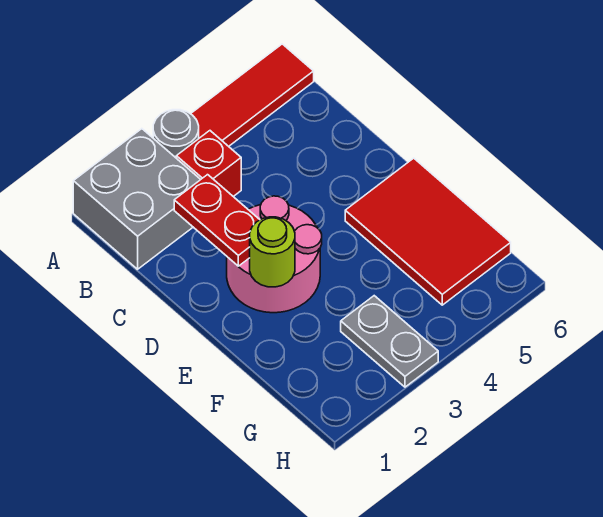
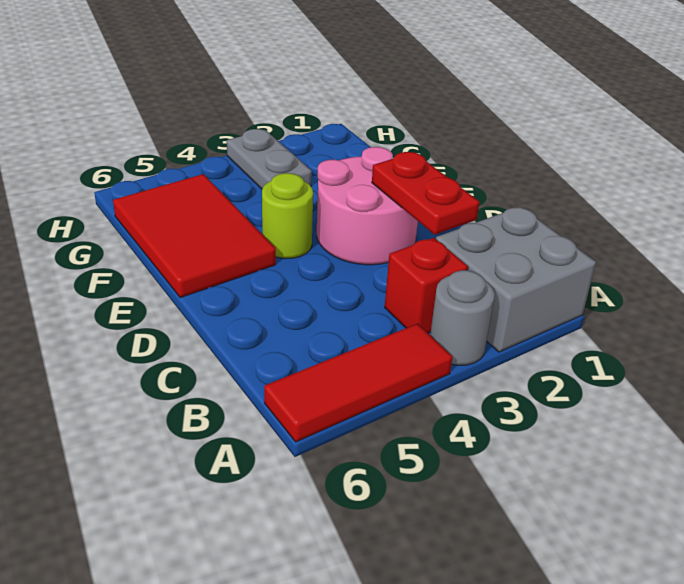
lime 1x1 round brick [250,217,295,287] -> lime 1x1 round brick moved to [262,173,313,259]

